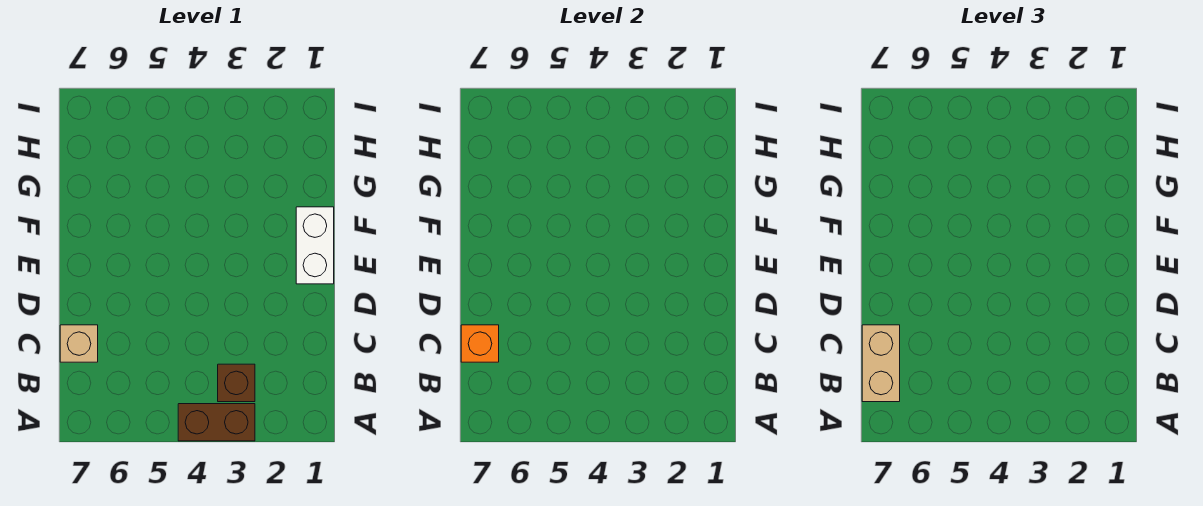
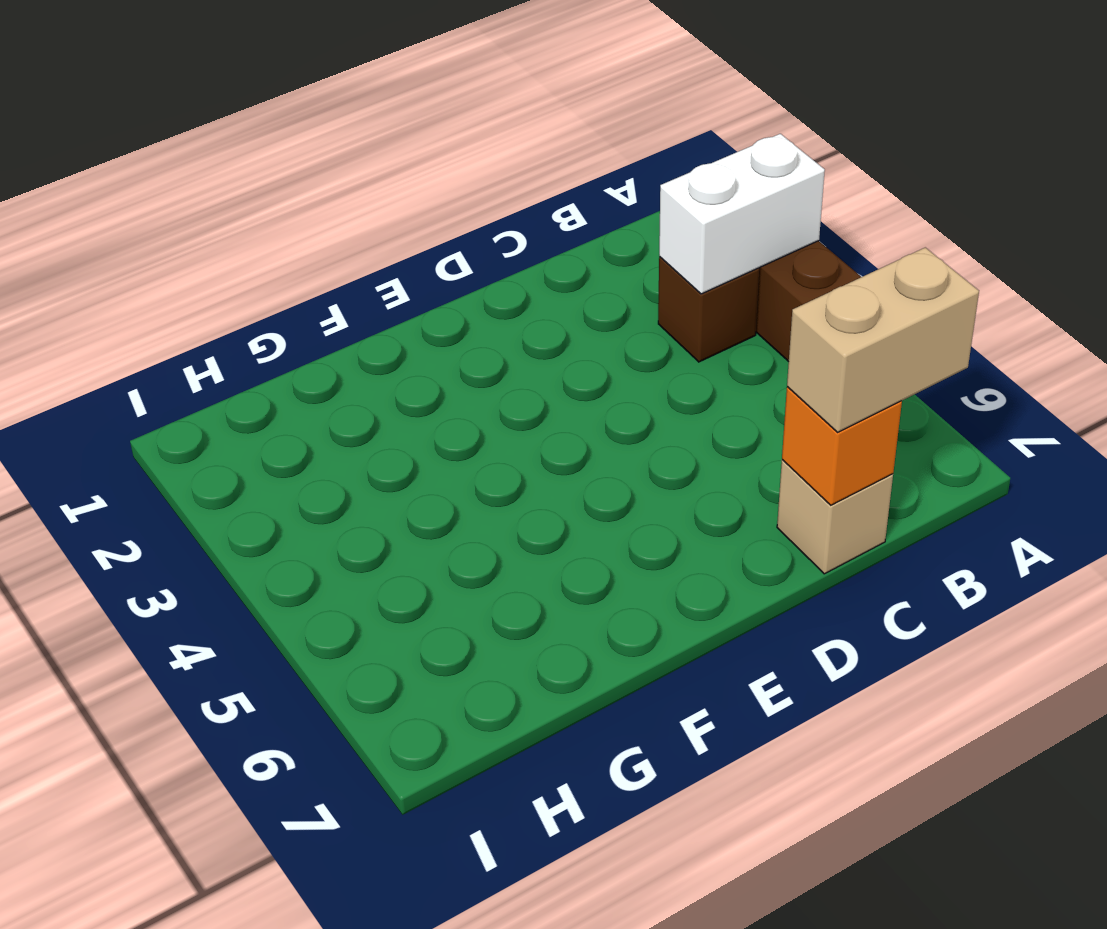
white 1x2 brick [296,207,334,284] -> white 1x2 brick moved to [659,134,825,294]

